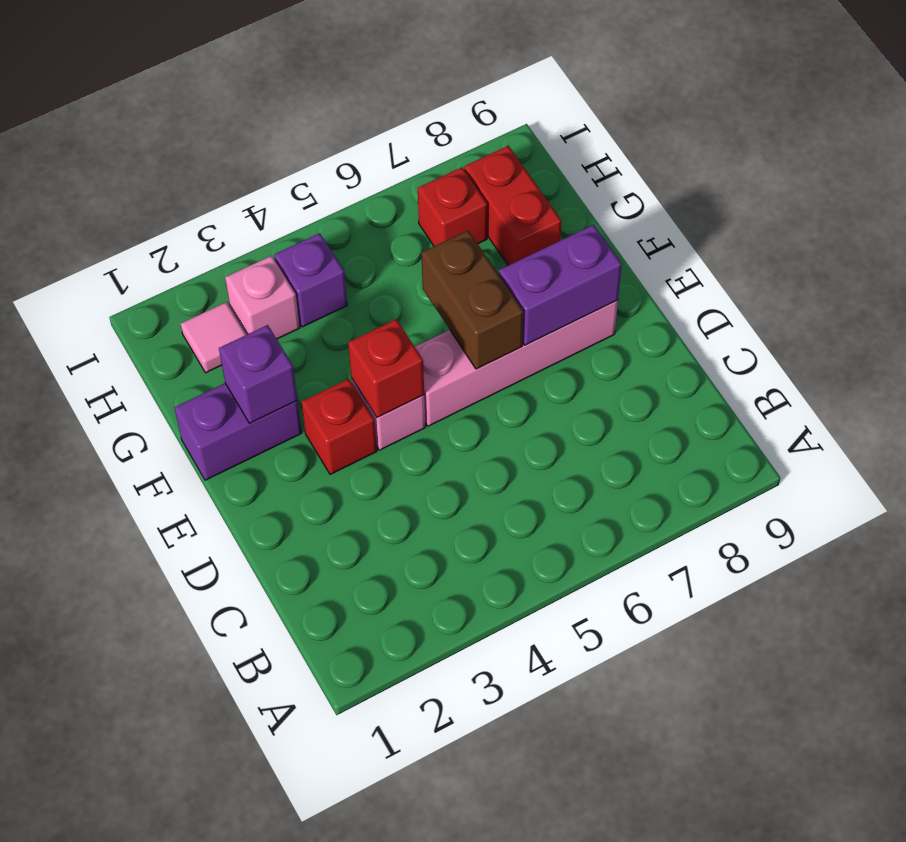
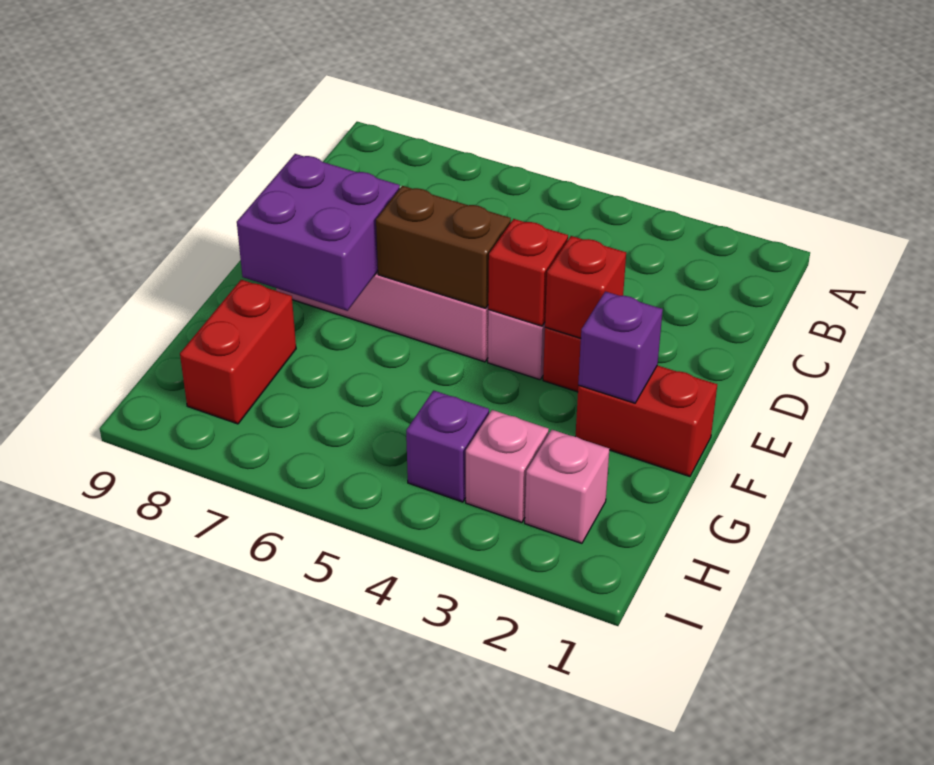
brown 1x2 brick [421,231,524,369] -> brown 1x2 brick turned to [376,186,511,308]
purple 1x2 brick [499,225,622,345] -> purple 2x2 brick [237,154,400,311]
purple 1x2 brick [174,383,302,480] -> red 1x2 brick [575,365,717,477]
pink 1x1 tile [181,302,247,373] -> pink 1x1 brick [525,430,609,543]
red 1x1 brick [418,167,487,246] -> red 1x1 brick moved to [545,236,626,338]

